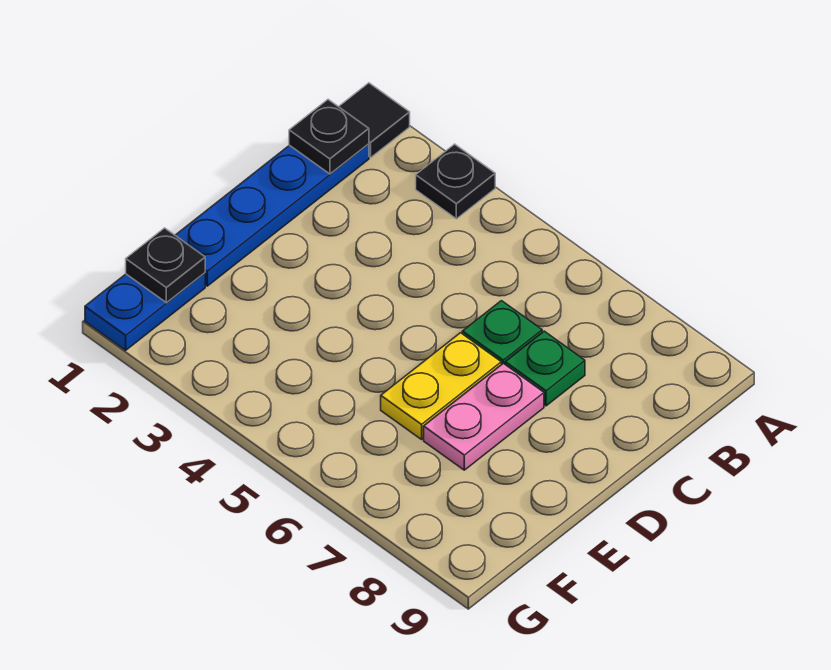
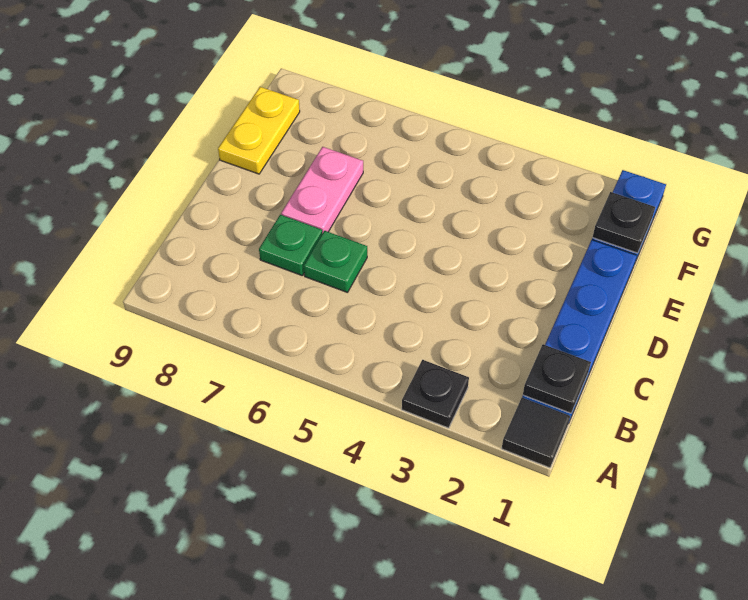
yellow 1x2 plate [381,333,501,439] -> yellow 1x2 plate moved to [218,87,300,174]

